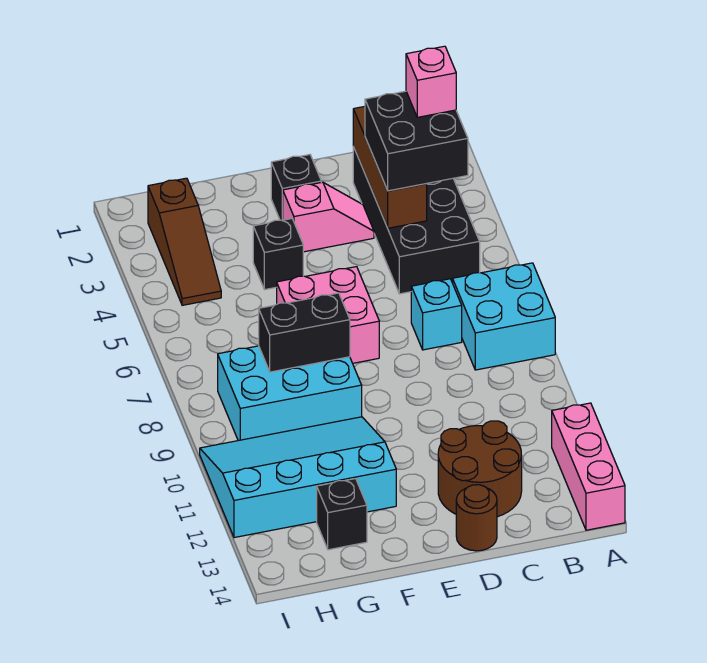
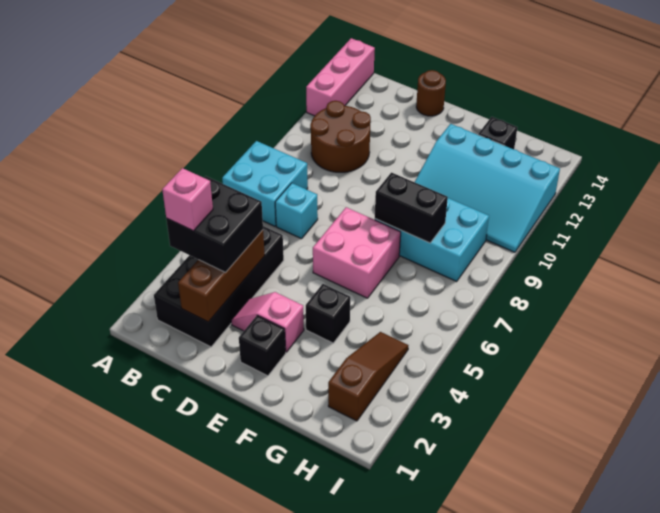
brown 2x2 round brick [438,421,522,517] -> brown 2x2 round brick moved to [310,101,371,172]

